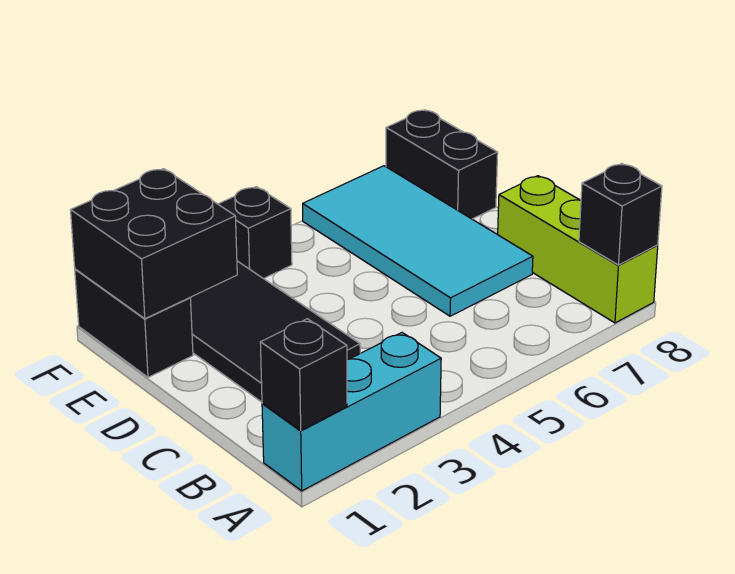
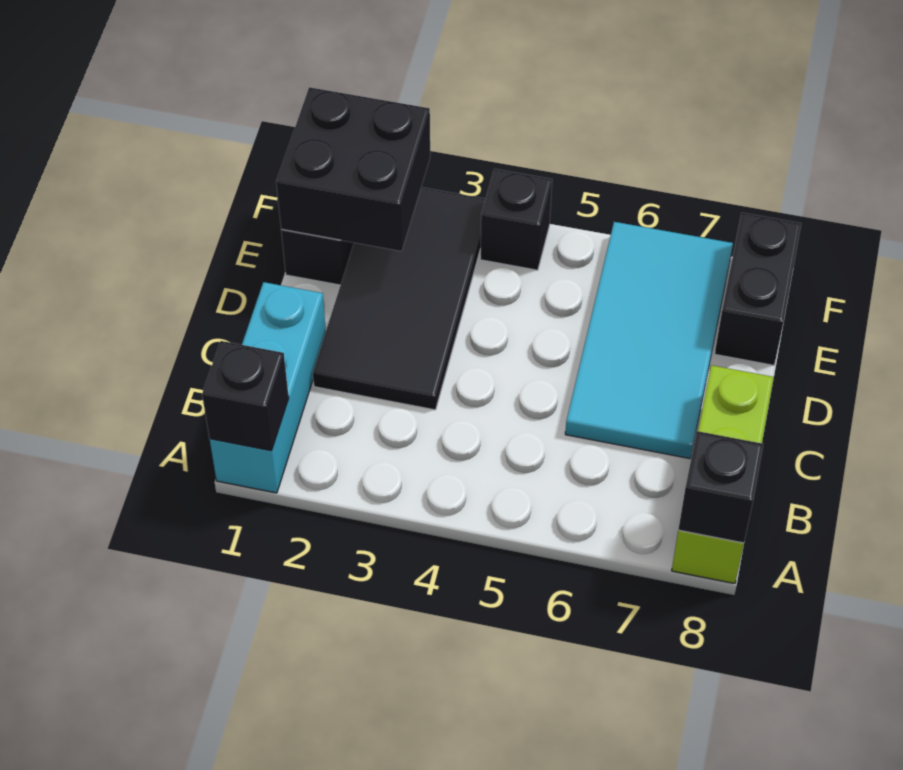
cyan 1x3 brick [262,333,441,491] -> cyan 1x3 brick turned to [210,282,326,493]

